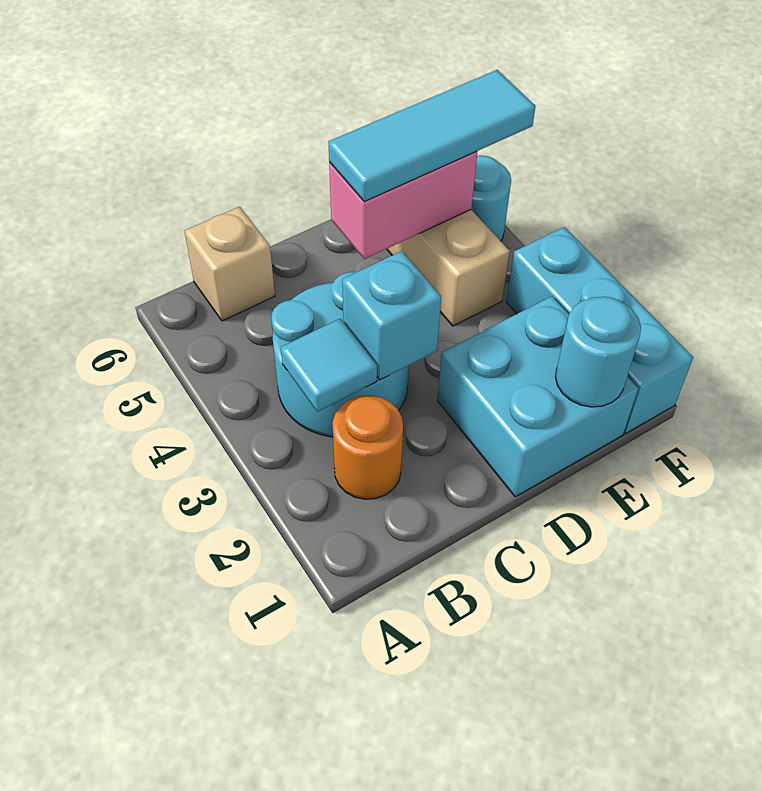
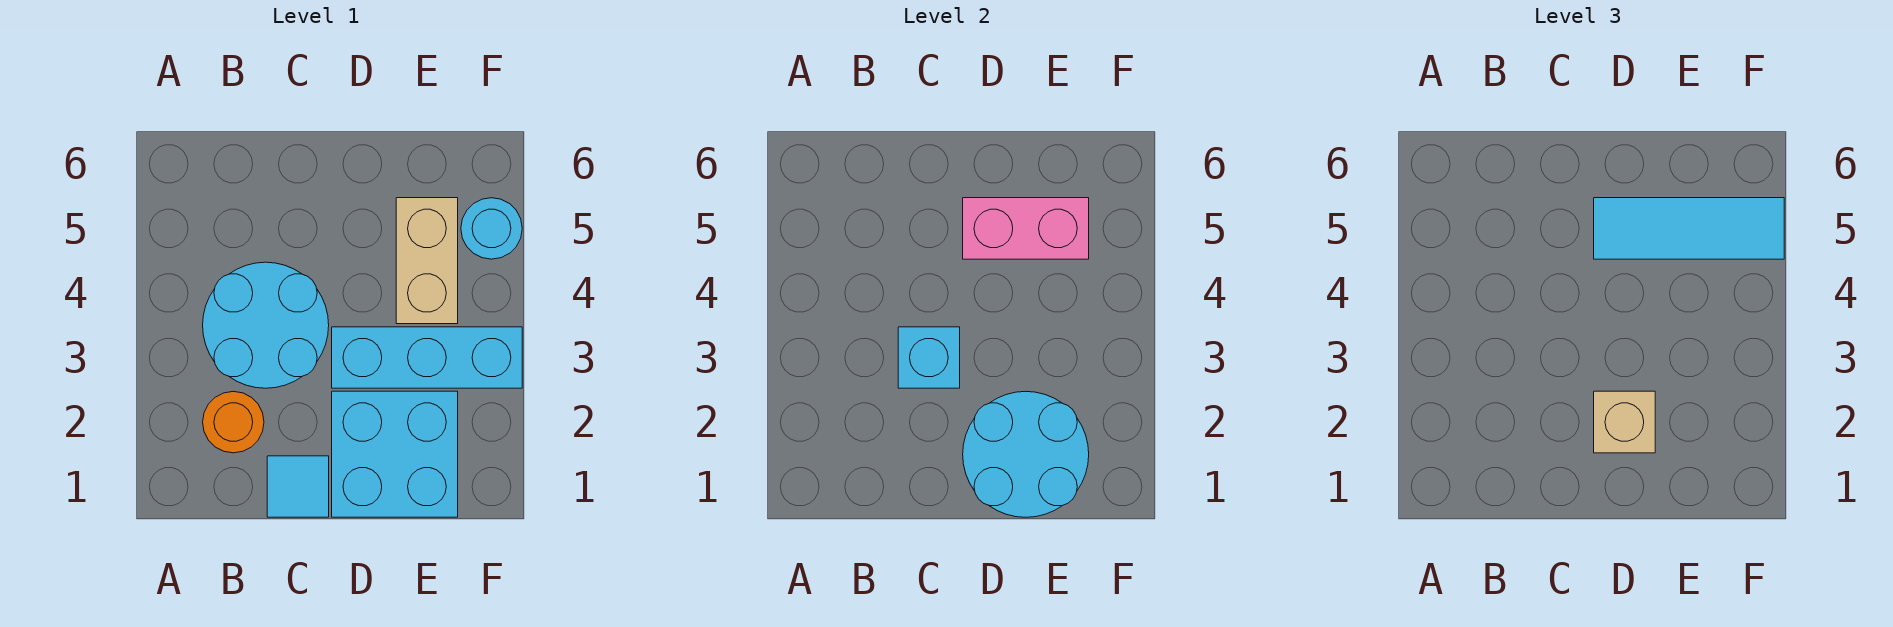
cyan 1x1 tile [281,319,377,412] -> cyan 1x1 tile moved to [267,456,329,517]
tan 1x1 brick [185,207,275,321] -> tan 1x1 brick moved to [1594,391,1655,453]
cyan 1x1 round brick [555,297,641,407] -> cyan 2x2 round brick [963,391,1089,517]
cyan 1x3 brick [506,227,693,434] -> cyan 1x3 brick turned to [332,327,522,388]

